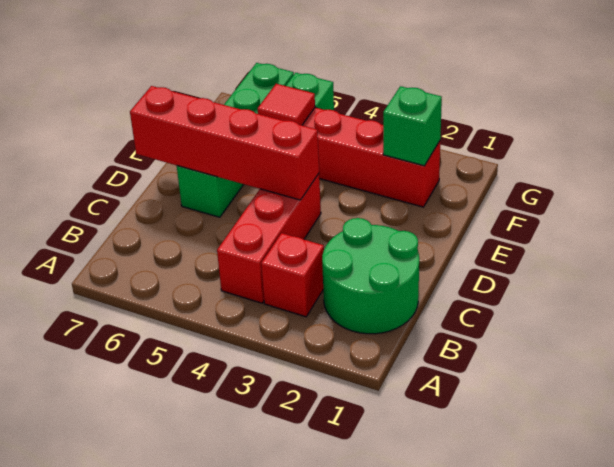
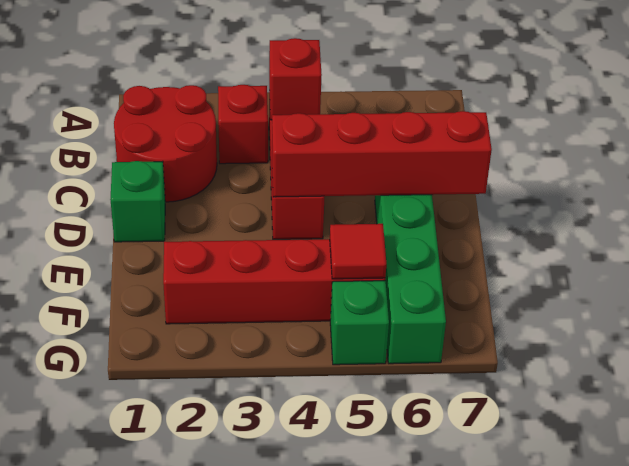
green 2x2 round brick [322,218,419,334] -> red 2x2 round brick [114,85,217,202]
none -> red 1x1 brick [269,38,322,120]
green 1x1 brick [383,86,442,166] -> green 1x1 brick moved to [110,161,165,242]

